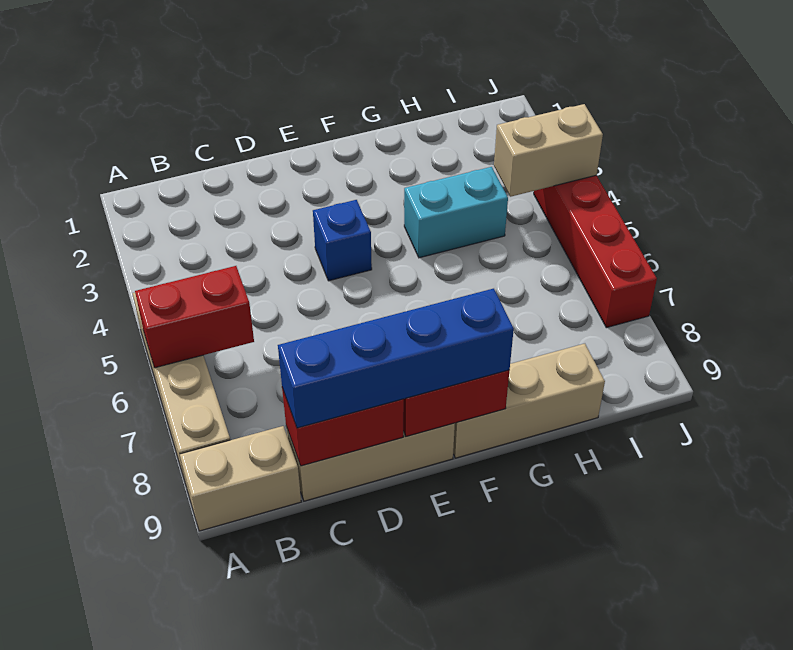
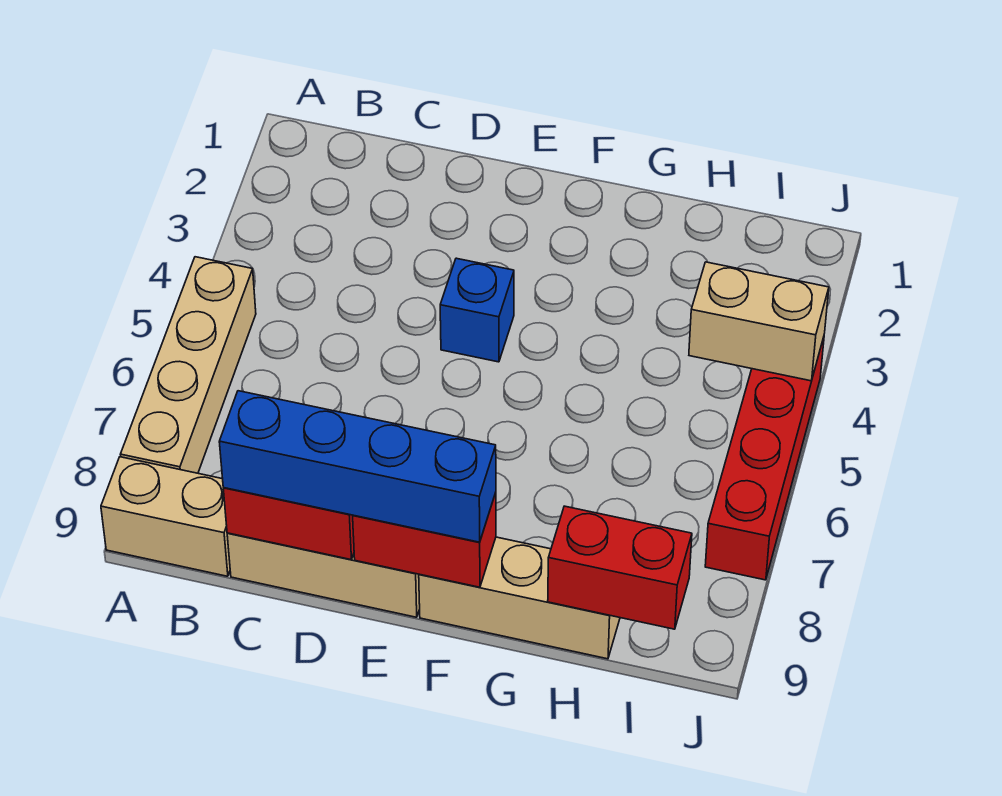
red 1x2 brick [135,266,254,368] -> red 1x2 brick moved to [548,506,692,629]
cyan 1x2 brick [404,167,508,258] -> none

